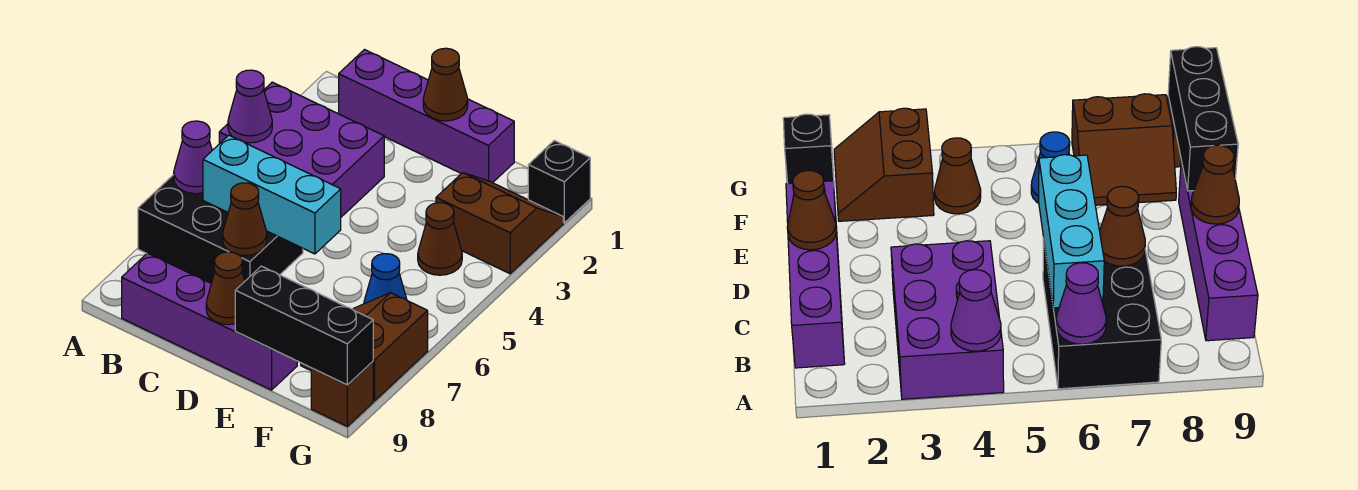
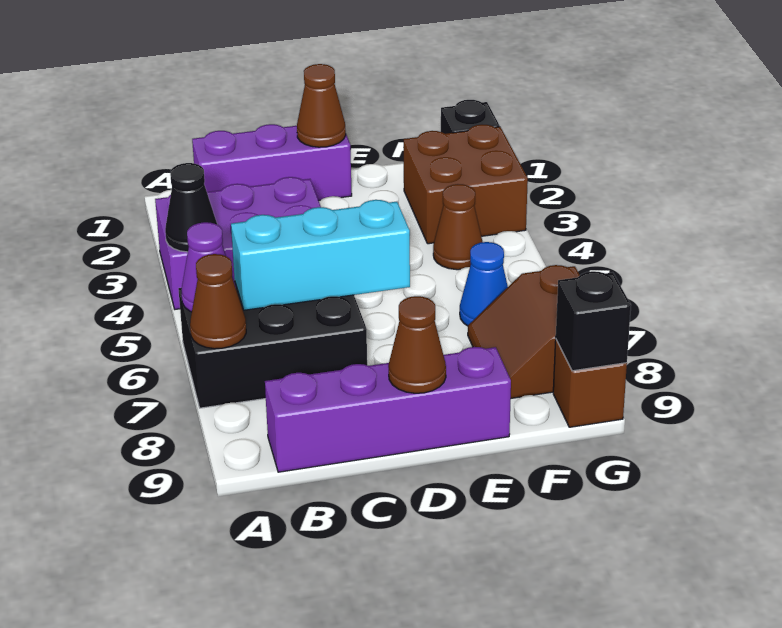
purple 1x1 cone [228,70,272,143] -> black 1x1 cone [165,163,217,252]
purple 1x4 brick [339,50,514,183] -> purple 1x3 brick [192,124,352,200]
brown 1x1 cone [223,183,267,256] -> brown 1x1 cone moved to [190,254,246,349]
black 1x3 brick [235,266,373,385] -> black 1x1 brick [556,271,631,371]
brown 2x2 slope [436,173,563,274] -> brown 2x2 brick [404,125,528,244]

